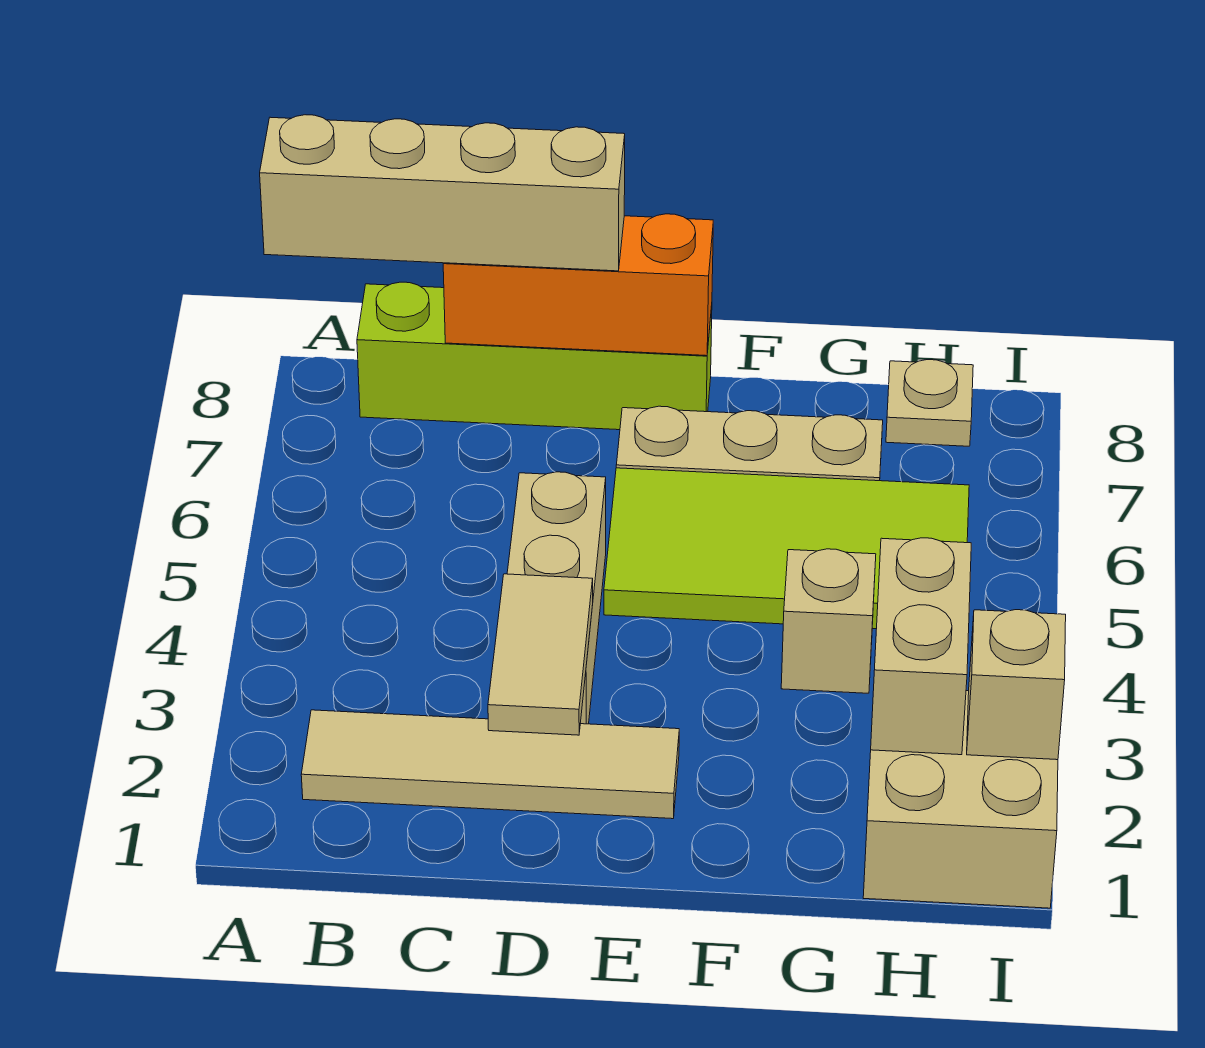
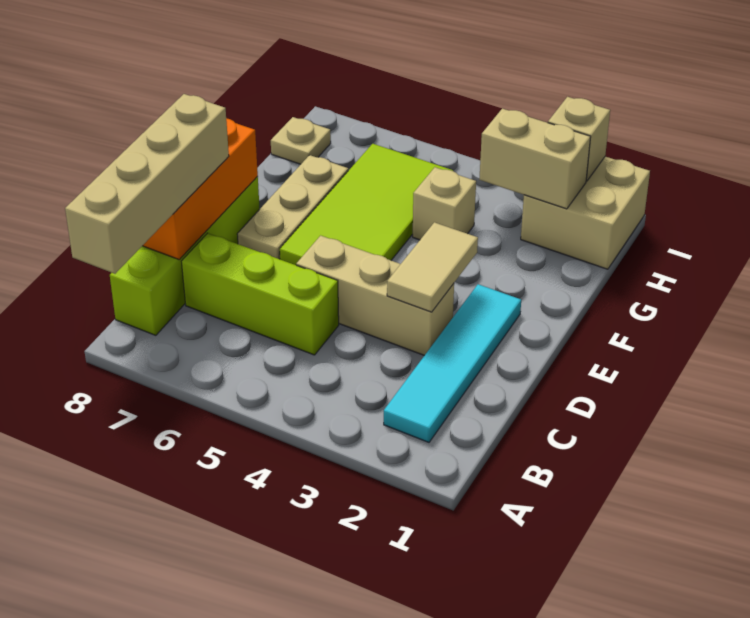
tan 1x4 tile [301,710,679,819] -> cyan 1x4 tile [384,284,521,442]
none -> lime 1x3 brick [181,233,339,355]
tan 1x2 tile [488,574,593,735] -> tan 1x2 tile turned to [387,222,478,312]

